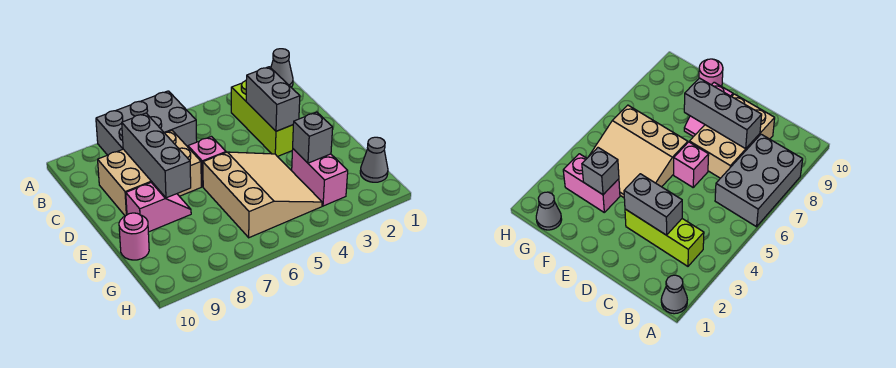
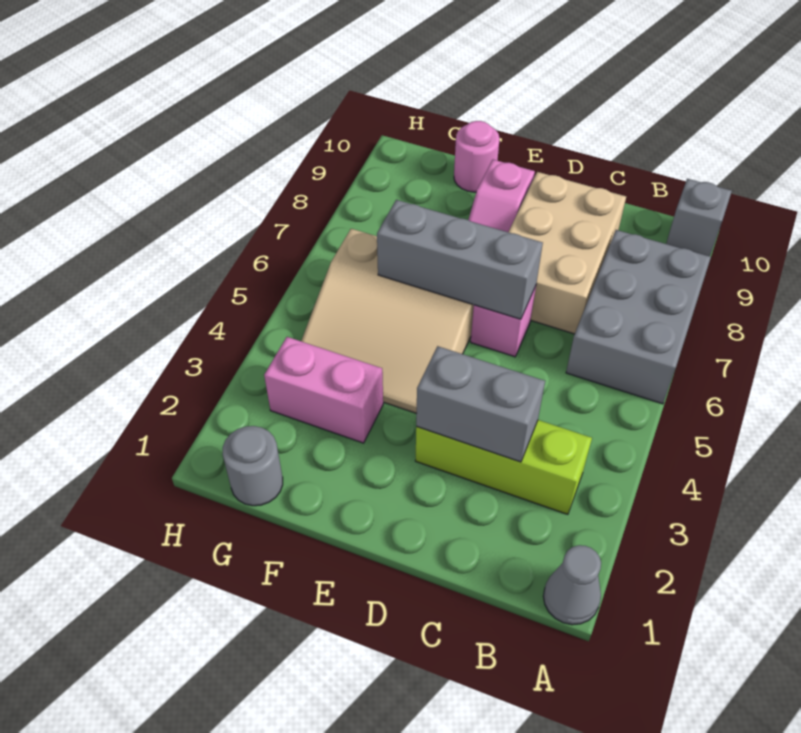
grey 1x3 brick [122,113,191,198] -> grey 1x3 brick moved to [377,200,543,319]
grey 1x1 brick [293,112,333,163] -> grey 1x1 brick moved to [666,179,732,256]
grey 1x1 cone [360,137,388,182] -> grey 1x1 round brick [223,426,283,506]

